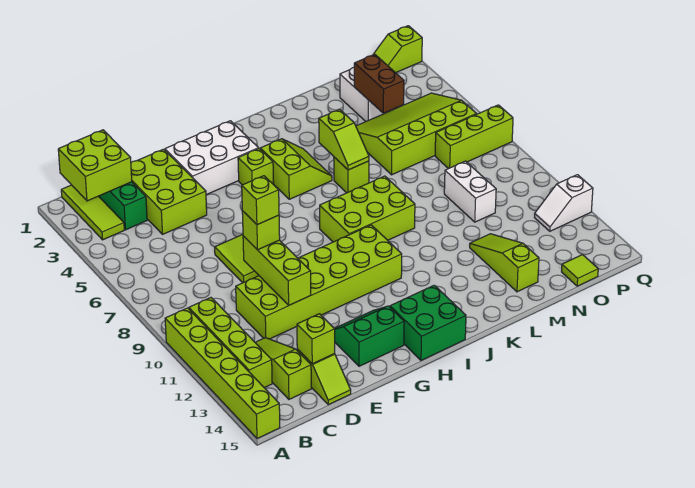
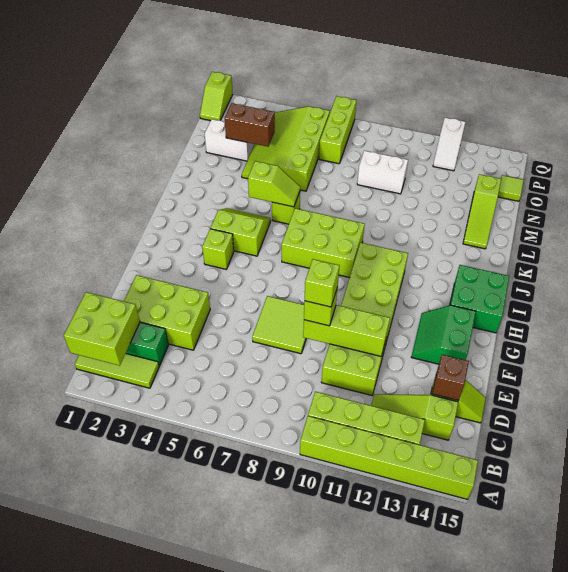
lime 1x1 brick [297,314,335,364] -> brown 1x1 brick [432,355,469,401]
white 2x3 brick [165,121,259,195] -> none
lime 2x3 brick [320,176,415,242] -> lime 2x3 brick turned to [282,208,365,278]
lime 1x3 slope [470,234,539,292] -> lime 1x3 slope turned to [463,174,501,249]

